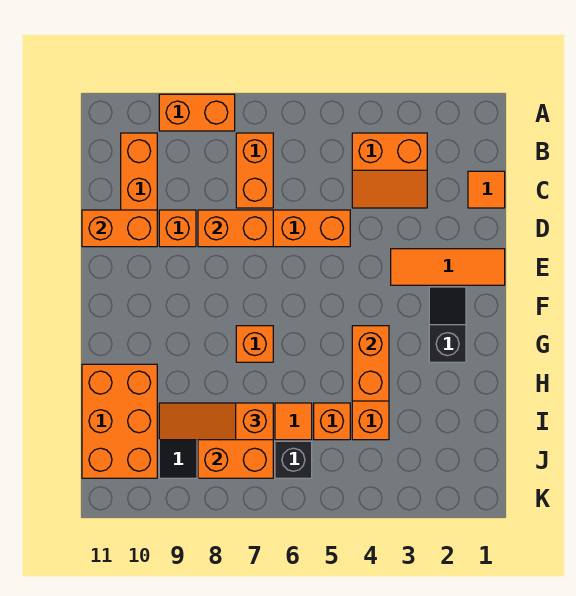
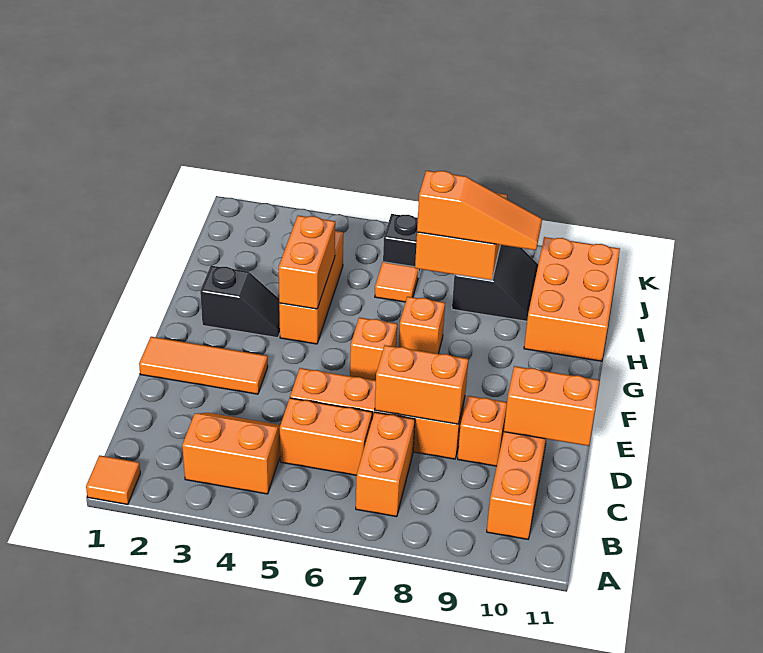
orange 1x2 brick [159,94,235,131] -> orange 1x2 brick moved to [280,398,372,475]
orange 1x1 tile [468,171,505,208] -> orange 1x1 tile moved to [86,455,140,505]
black 1x2 slope [429,287,466,362] -> black 1x2 slope turned to [200,266,280,338]
orange 1x1 brick [314,403,350,440] -> orange 1x1 brick moved to [350,318,397,380]

